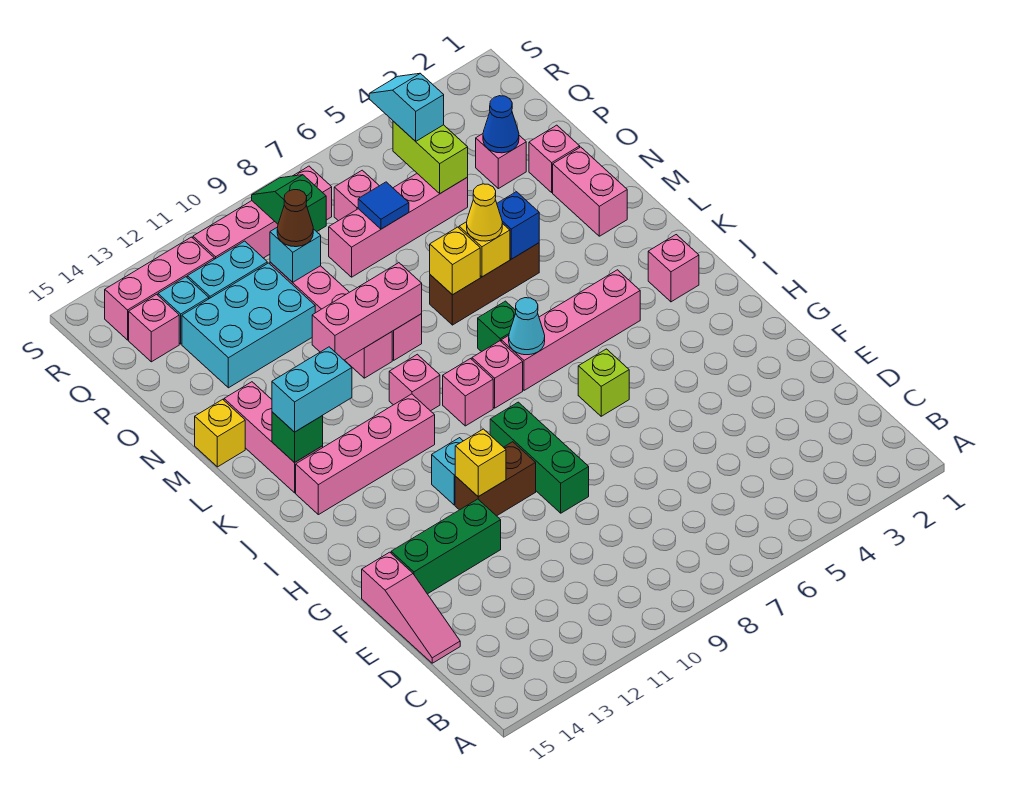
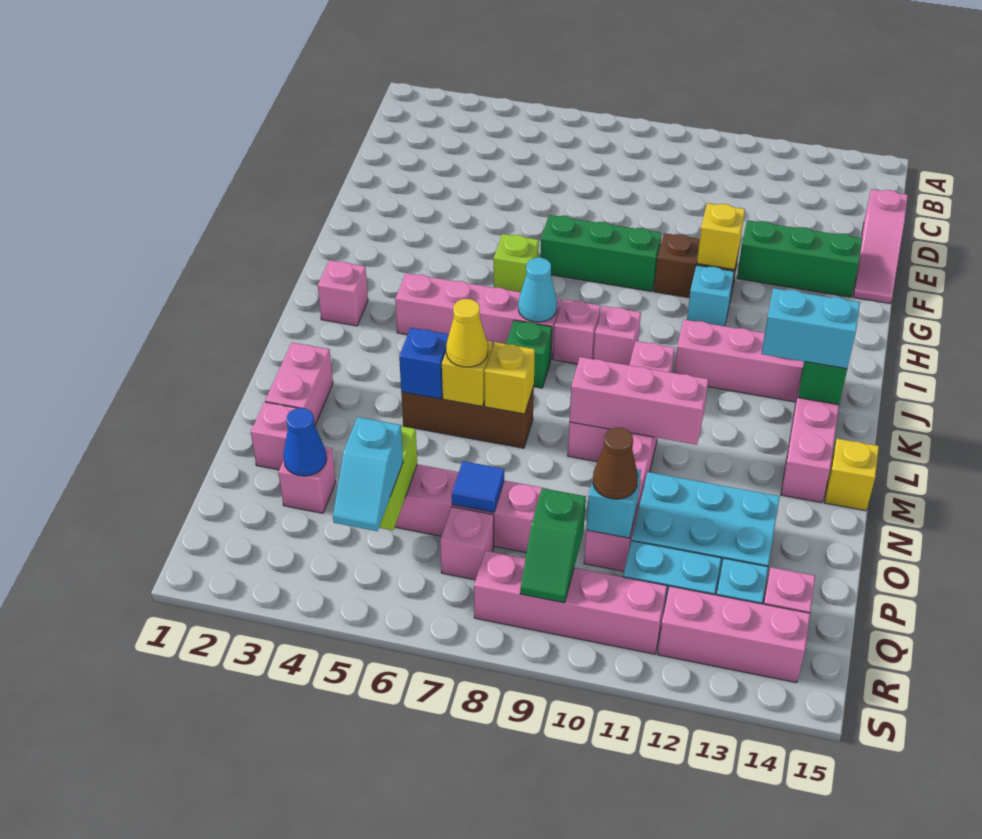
pink 1x3 slope [362,552,460,663] -> pink 1x3 slope turned to [853,189,908,304]
green 1x3 brick [490,402,589,513] -> green 1x3 brick turned to [540,215,662,291]

